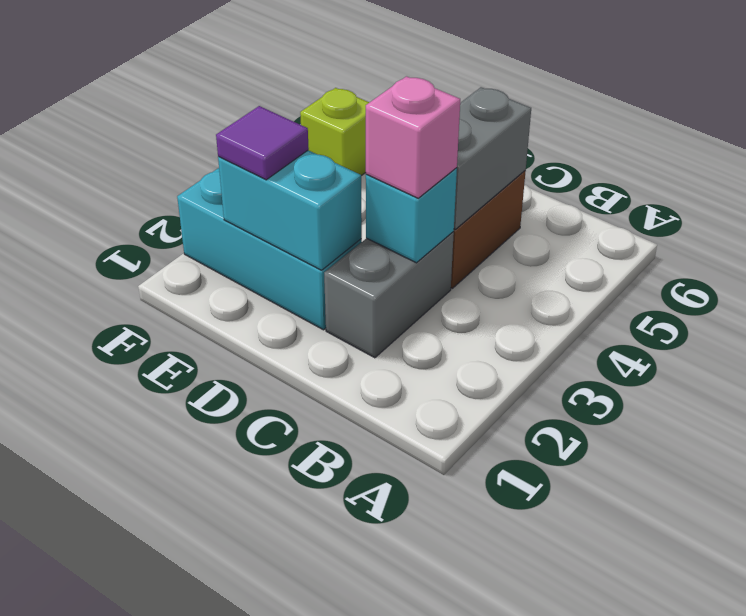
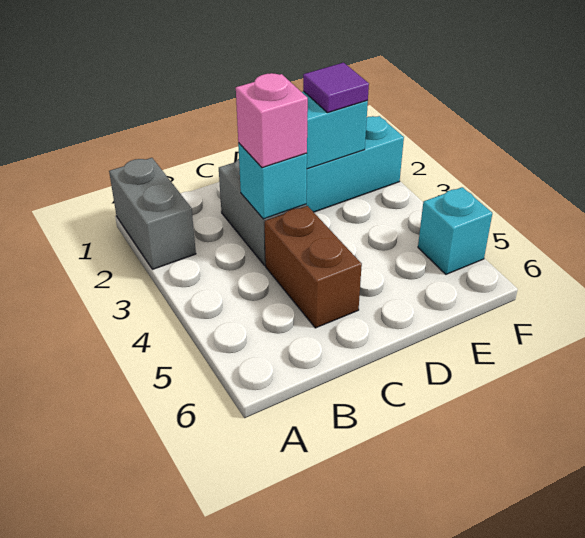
grey 1x2 brick [454,87,531,229] -> grey 1x2 brick moved to [109,158,196,269]
lime 1x1 brick [300,88,369,176] -> cyan 1x1 brick [418,187,492,274]

